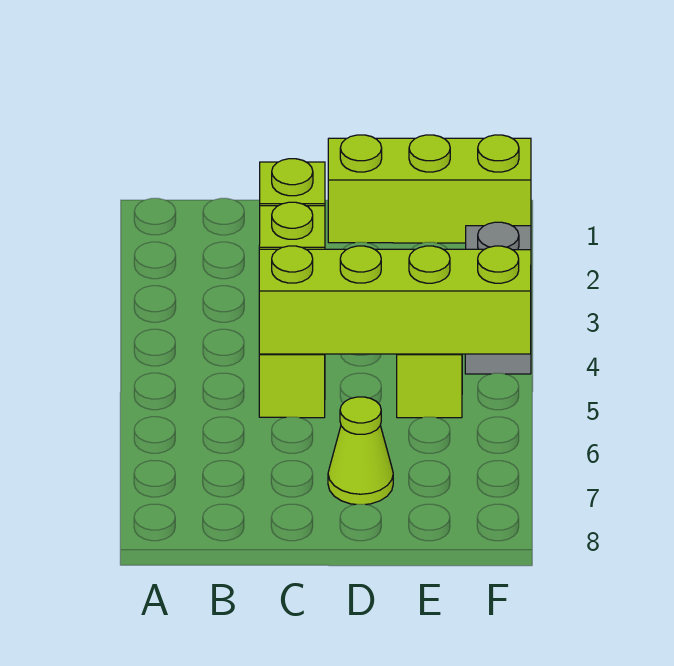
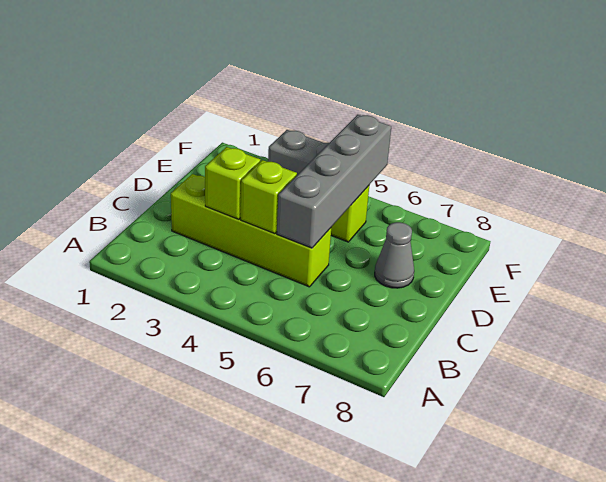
lime 1x4 brick [259,246,531,354] -> grey 1x4 brick [277,114,391,248]
lime 1x3 brick [328,135,531,243] -> none
lime 1x1 cone [328,397,393,504] -> grey 1x1 cone [375,222,414,288]

